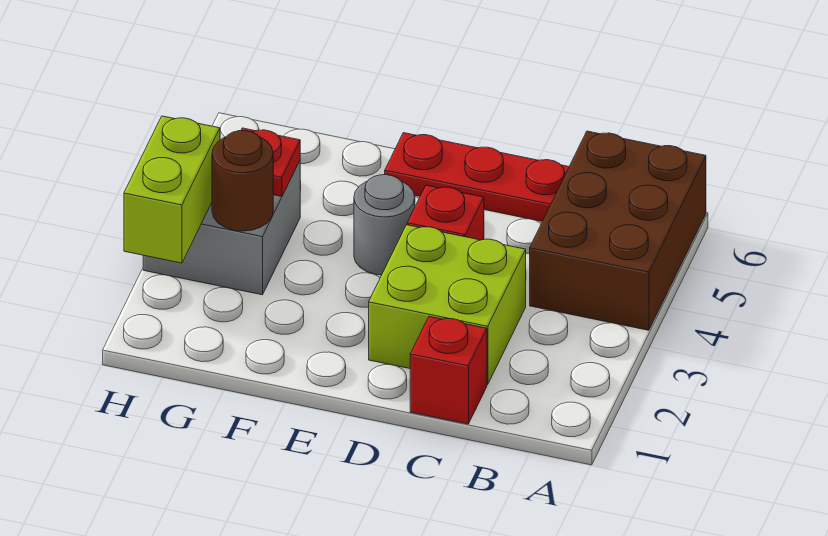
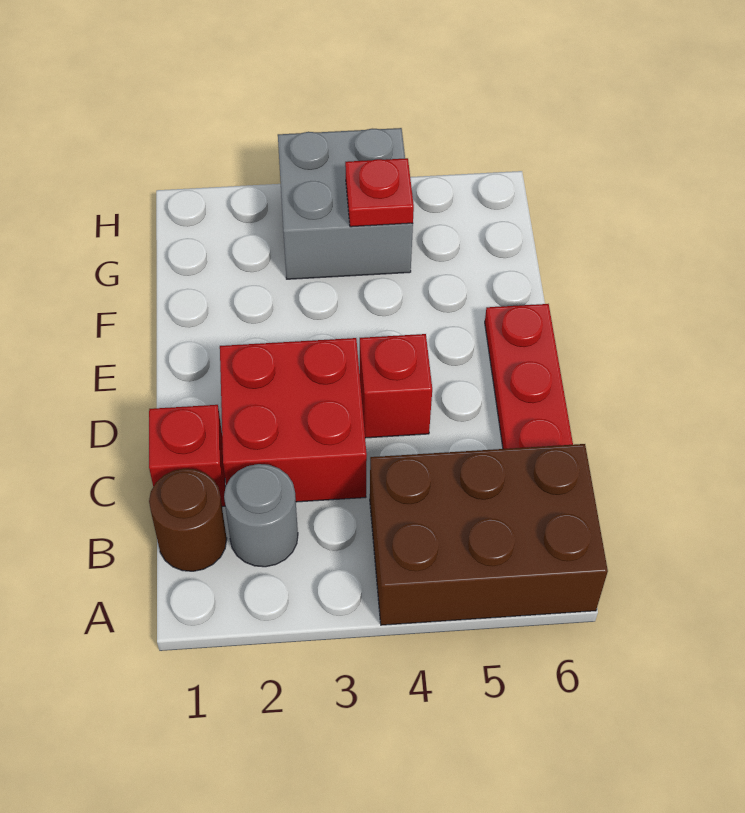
lime 2x2 brick [369,225,526,384] -> red 2x2 brick [220,338,367,502]
grey 1x1 round brick [354,175,415,275] -> grey 1x1 round brick moved to [224,464,298,567]
brown 1x1 round brick [212,131,273,231] -> brown 1x1 round brick moved to [149,469,227,571]
lime 1x2 brick [124,116,220,263] -> none

